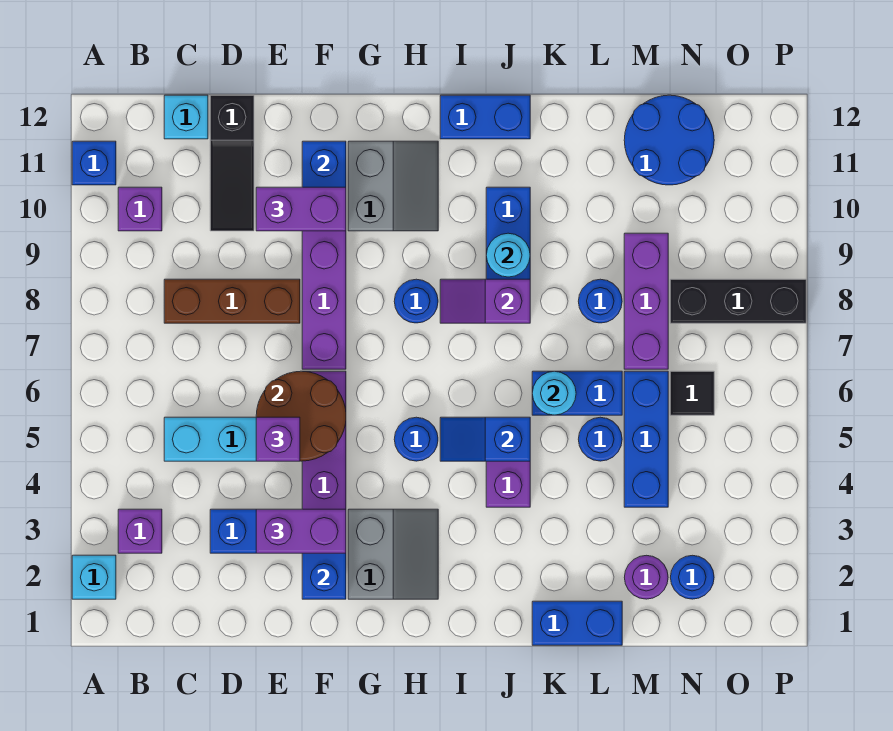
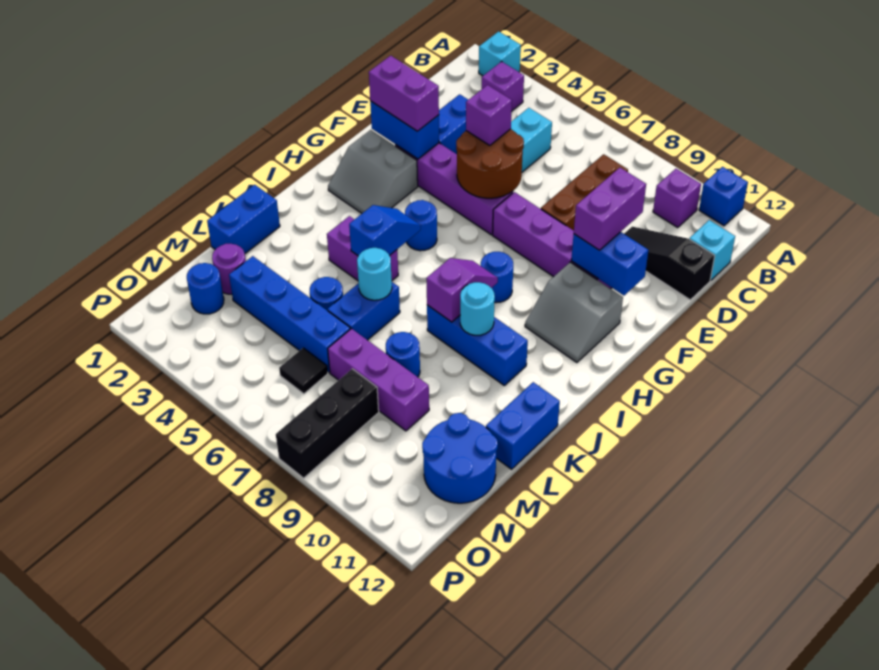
purple 1x2 brick [256,509,346,553] -> purple 1x2 brick turned to [369,56,439,131]
blue 1x2 brick [440,95,530,139] -> blue 1x2 brick moved to [486,382,560,469]
blue 1x3 brick [624,371,668,507] -> blue 1x4 brick [229,256,350,373]

